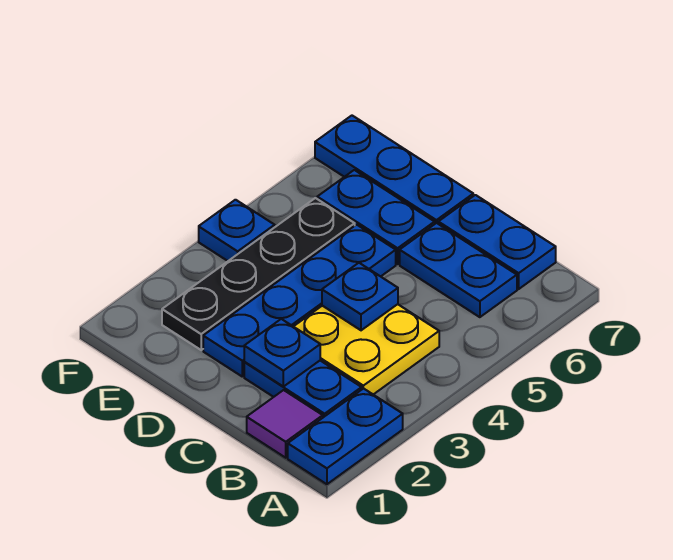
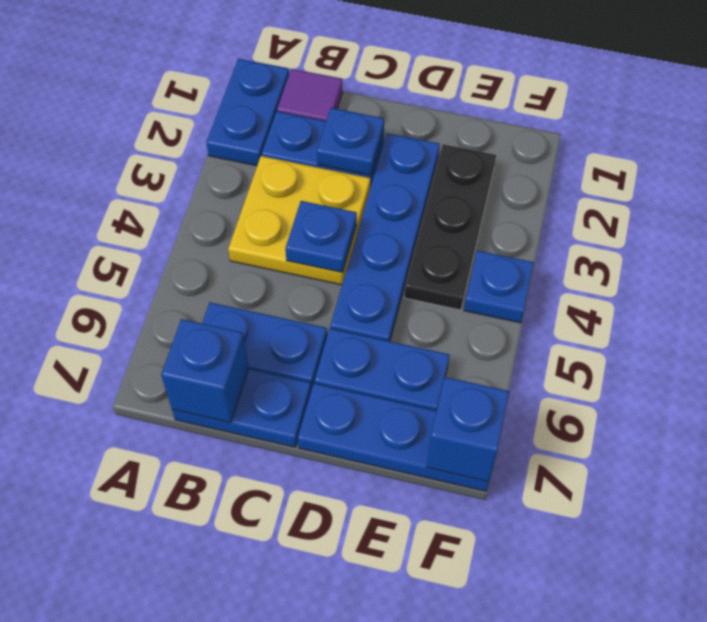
none -> blue 1x1 brick [161,319,249,423]
black 1x4 plate [162,198,355,350] -> black 1x3 plate [404,144,496,310]
none -> blue 1x1 brick [427,377,509,482]

